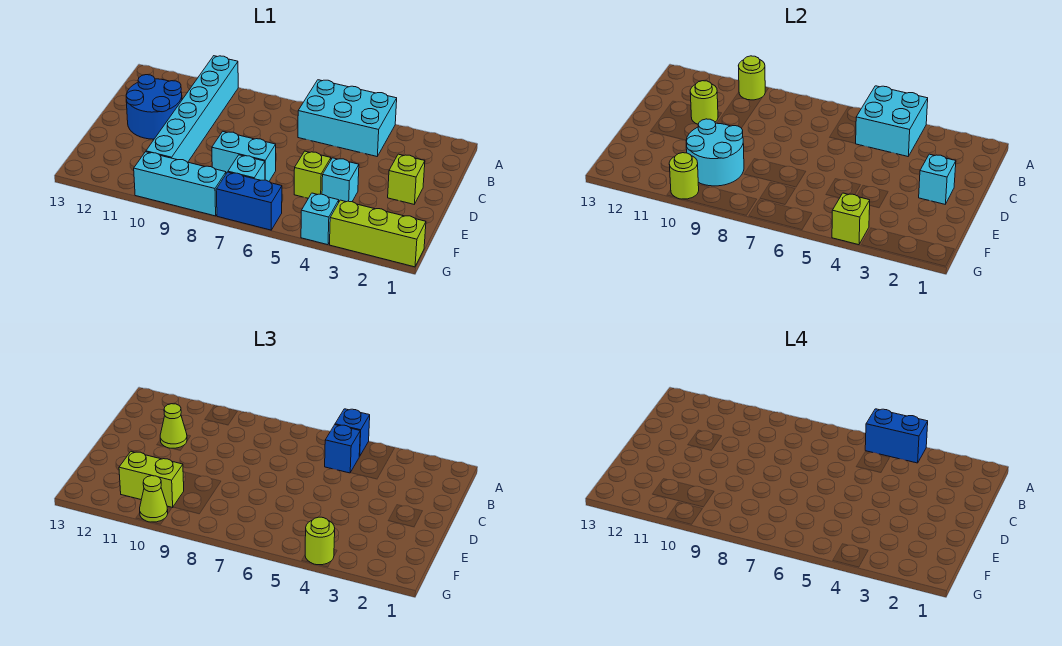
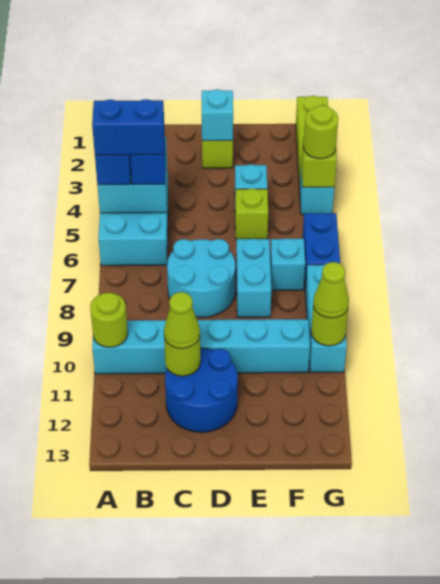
blue 1x2 brick [865,409,928,463] -> blue 1x2 brick turned to [92,99,165,155]
cyan 2x2 round brick [686,119,744,186] -> cyan 2x2 round brick moved to [167,239,235,318]
lime 1x2 brick [119,452,184,507] -> none

